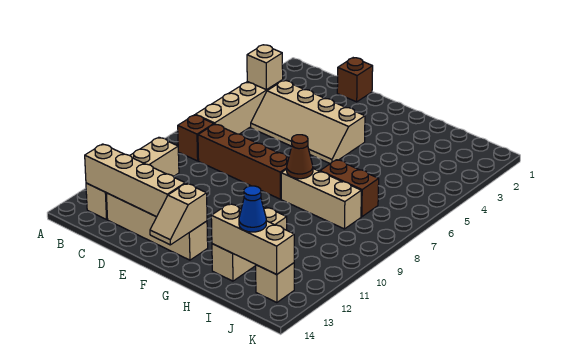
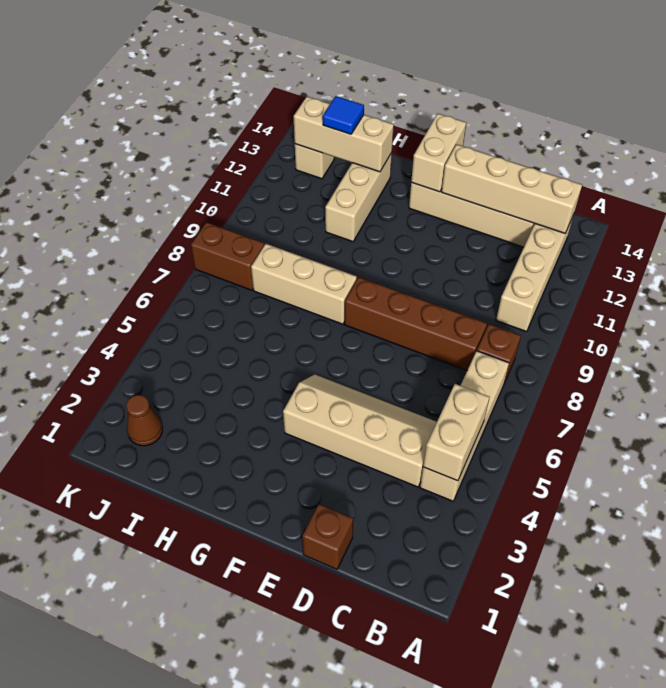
tan 1x1 brick [247,45,283,90] -> tan 1x2 brick [423,384,490,481]
tan 1x2 slope [150,183,207,245] -> tan 1x2 brick [411,114,466,192]
brown 1x1 cone [287,135,313,179] -> brown 1x1 cone moved to [126,395,163,446]
brown 1x2 brick [320,160,379,217] -> brown 1x2 brick moved to [191,222,264,290]
blue 1x1 cone [239,186,266,232] -> blue 1x1 tile [323,96,364,134]

